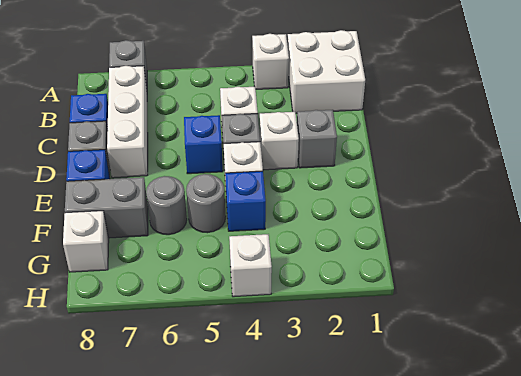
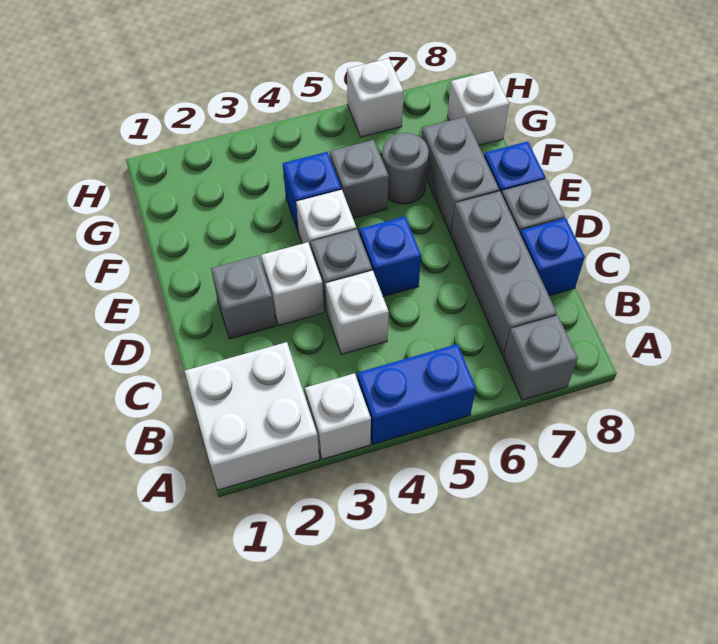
none -> blue 1x2 brick [357,344,476,444]
white 1x3 brick [107,66,148,178] -> grey 1x3 brick [451,191,557,356]
grey 1x1 round brick [186,174,226,233] -> grey 1x1 brick [330,140,389,218]
grey 1x2 brick [65,177,148,238] -> grey 1x2 brick turned to [421,117,499,234]
white 1x1 brick [229,234,272,297] -> white 1x1 brick moved to [347,58,404,137]

